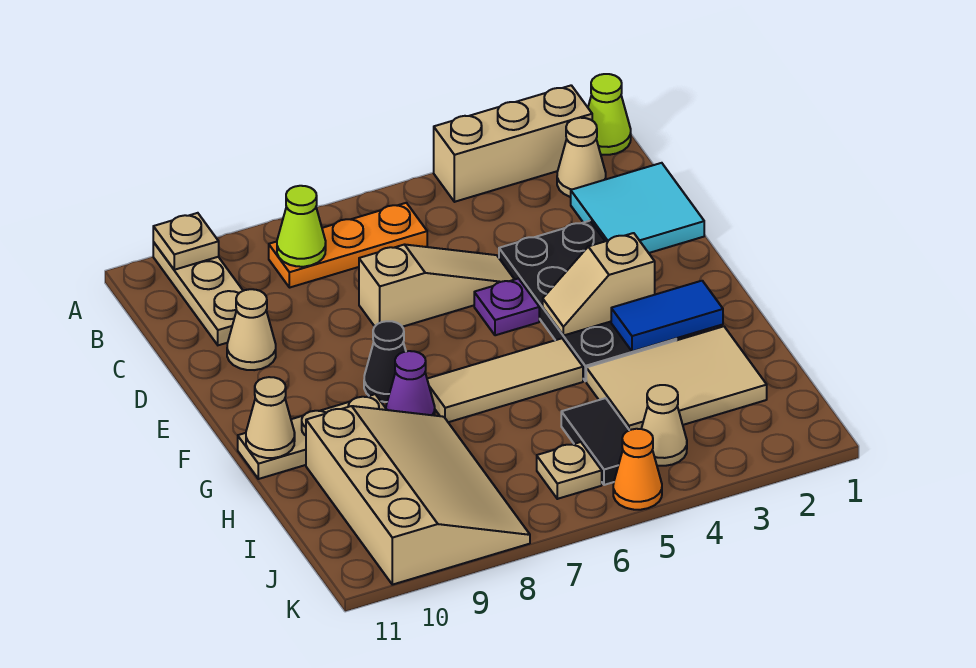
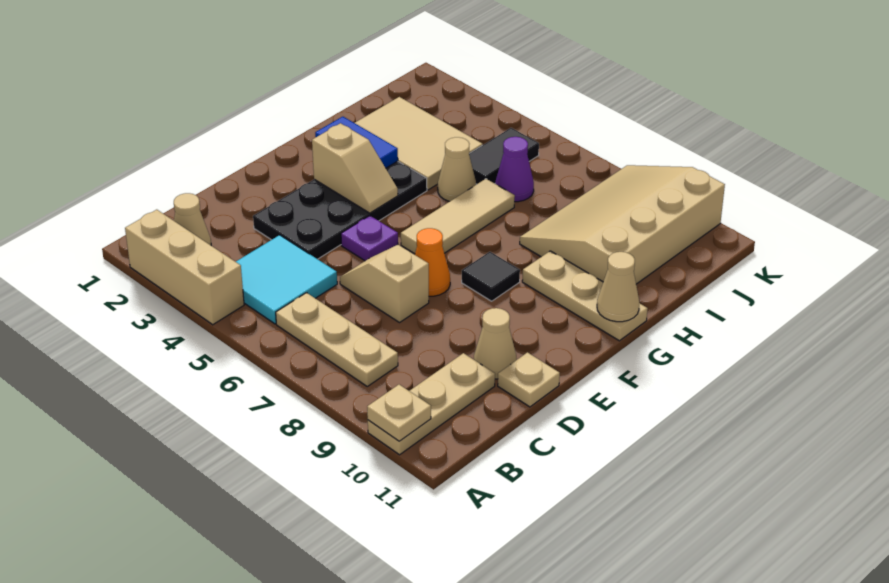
lime 1x1 cone [588,74,631,155] -> none
orange 1x3 plate [269,203,427,288] -> tan 1x3 plate [276,293,398,386]
lime 1x1 cone [277,186,326,267] -> none
cyan 2x2 tile [571,163,704,253] -> cyan 2x2 tile moved to [236,235,337,324]
tan 1x3 slope [359,245,515,327] -> tan 1x2 slope [340,245,429,322]
black 1x1 cone [364,321,406,402] -> black 1x1 tile [462,252,520,301]
tan 1x3 tile [427,338,583,422] -> tan 1x3 tile turned to [401,179,515,254]
purple 1x1 cone [386,351,435,416] -> purple 1x1 cone moved to [495,137,534,202]
tan 1x1 cone [641,385,687,466] -> tan 1x1 cone moved to [438,137,476,201]
tan 1x1 plate [537,442,602,499] -> tan 1x1 plate moved to [498,352,560,407]
orange 1x1 cone [613,429,662,510] -> orange 1x1 cone moved to [415,228,450,296]

